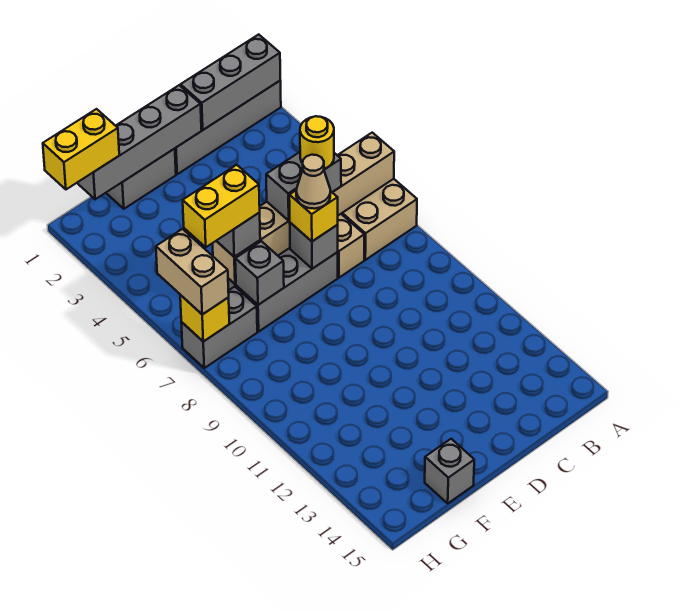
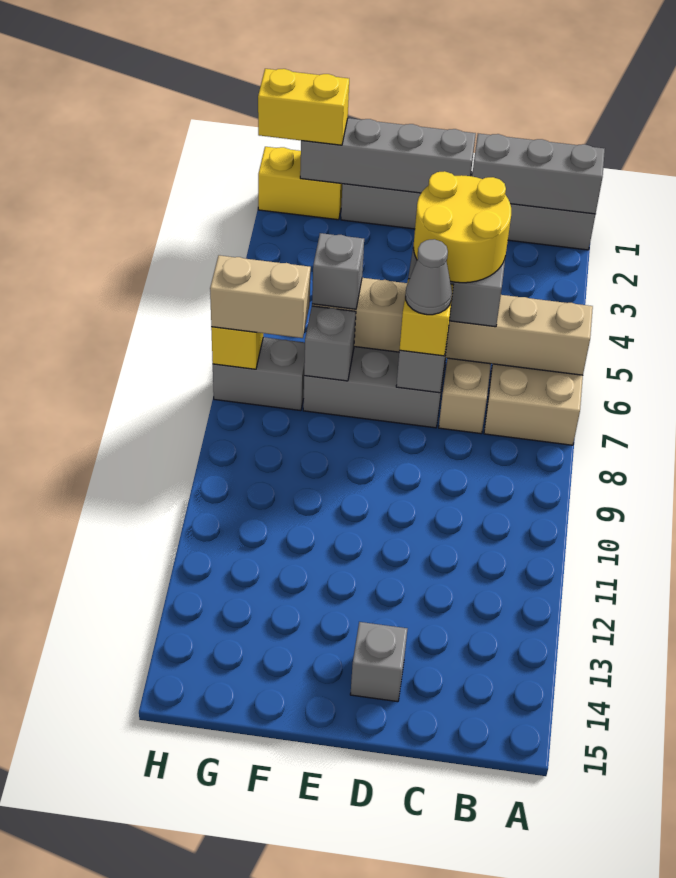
yellow 1x1 round brick [300,116,334,169] -> yellow 2x2 round brick [413,171,511,283]
tan 1x1 cone [296,155,330,209] -> grey 1x1 cone [405,239,452,315]
yellow 1x2 brick [183,165,260,247] -> yellow 1x2 brick moved to [258,147,342,220]
grey 1x1 brick [425,439,474,503] -> grey 1x1 brick moved to [350,622,407,702]
tan 1x2 brick [156,229,229,314] -> tan 1x2 brick turned to [210,255,311,338]

